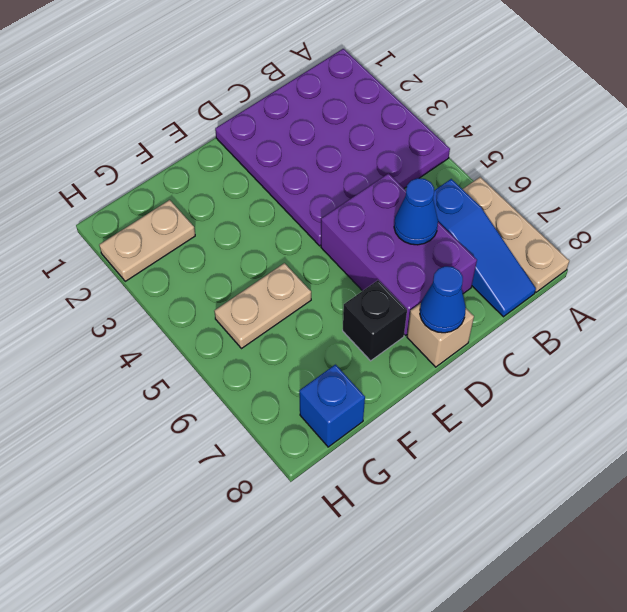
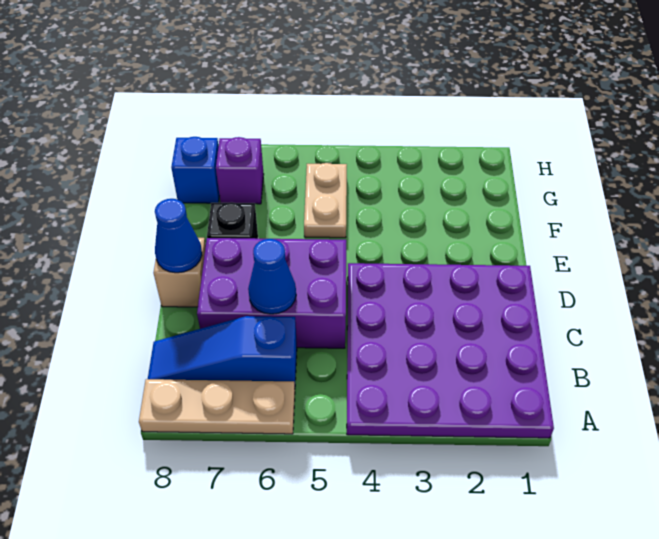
tan 1x2 plate [99,200,195,281] -> none
none -> purple 1x1 brick [216,137,264,204]

